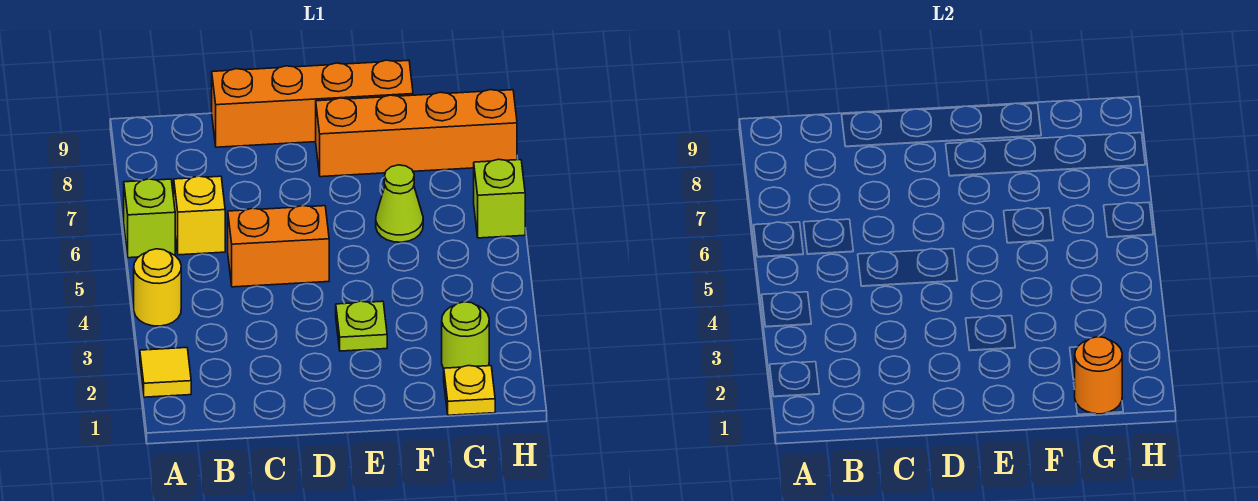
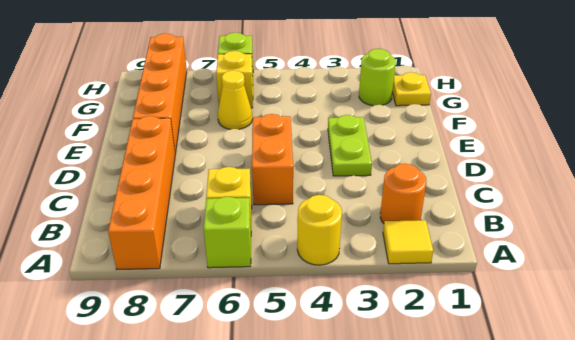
orange 1x4 brick [212,60,413,147] -> orange 1x4 brick moved to [108,116,175,269]
lime 1x1 plate [336,301,387,351] -> lime 1x2 plate [328,115,372,176]
lime 1x1 cone [376,165,423,242] -> yellow 1x1 cone [218,70,253,129]
orange 1x1 round brick [1075,337,1122,414] -> orange 1x1 round brick moved to [380,164,426,223]
none -> yellow 1x1 brick [216,51,253,108]

